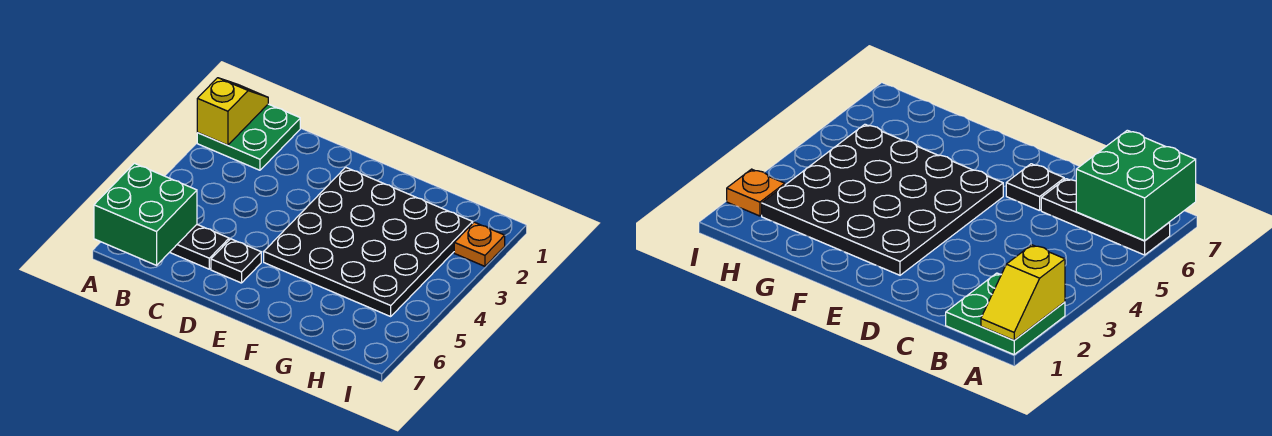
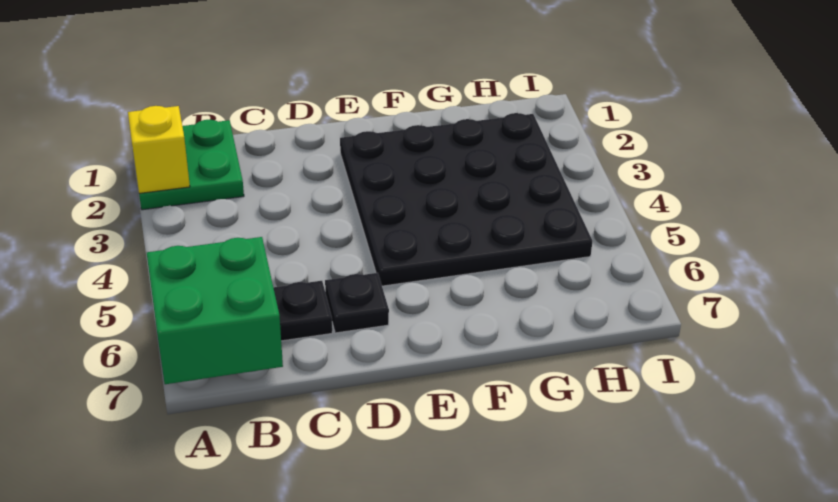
orange 1x1 plate [454,222,505,266] -> none

